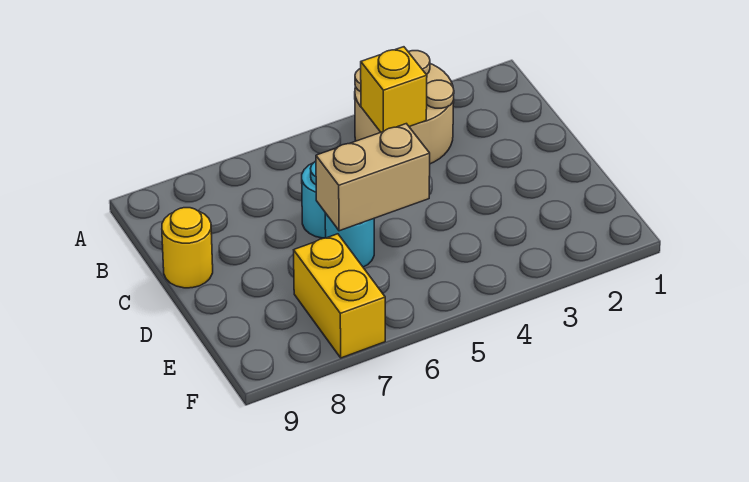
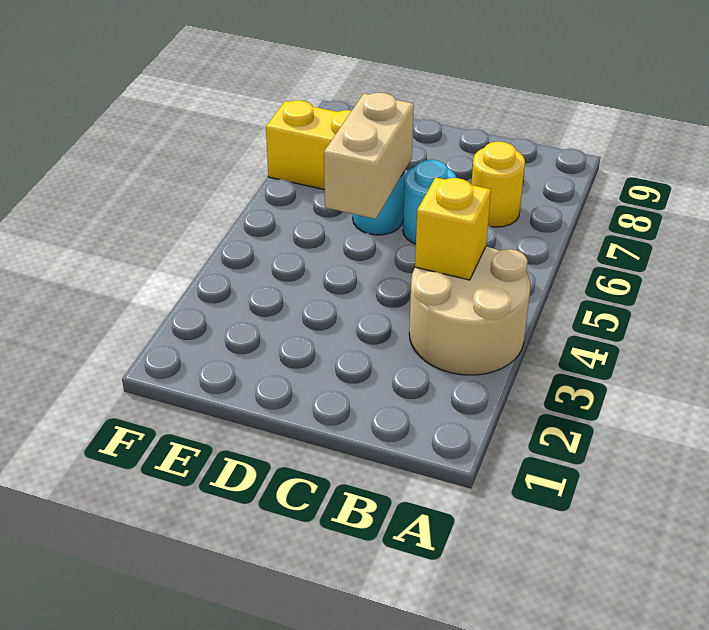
yellow 1x1 round brick [162,208,213,288] -> yellow 1x1 round brick moved to [472,142,525,227]

